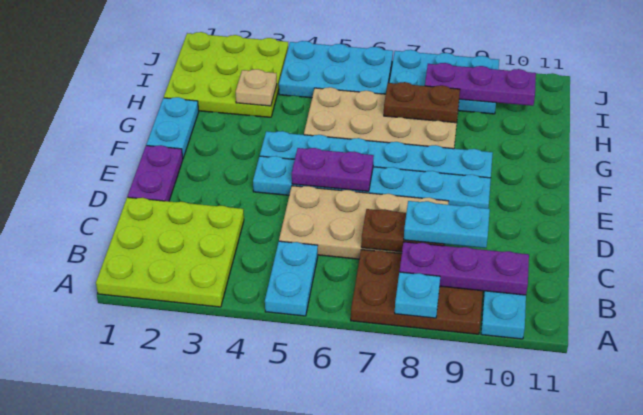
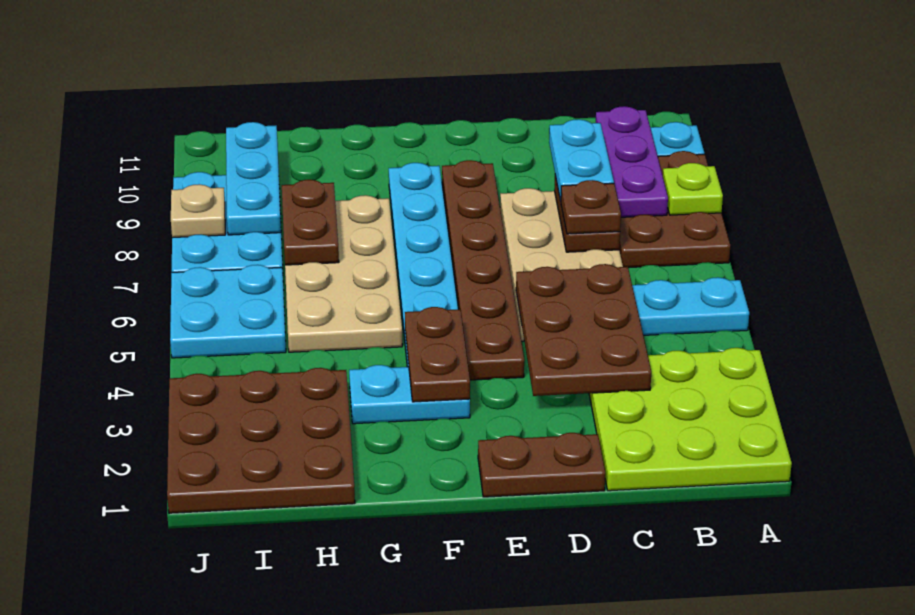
cyan 1x1 plate [395,272,440,318] -> lime 1x1 plate [663,163,723,215]
none -> brown 2x3 plate [516,264,651,396]
none -> brown 1x1 plate [561,180,621,234]
purple 1x2 plate [128,145,183,201] -> brown 1x2 plate [478,433,605,497]
cyan 1x6 plate [253,156,491,208] -> brown 1x6 plate [442,160,524,380]
purple 1x2 plate [292,148,374,191] -> none
cyan 1x2 plate [146,97,199,158] -> cyan 1x2 plate moved to [349,365,470,424]
none -> brown 1x2 plate [405,307,470,402]
lime 3x3 plate [164,32,288,117] -> brown 3x3 plate [167,368,355,513]
tan 1x1 plate [236,69,277,106] -> tan 1x1 plate moved to [171,184,225,238]
cyan 2x3 plate [279,41,393,98] -> cyan 2x2 plate [170,265,286,358]
purple 1x3 plate [425,63,536,106] -> cyan 1x3 plate [226,122,281,235]

